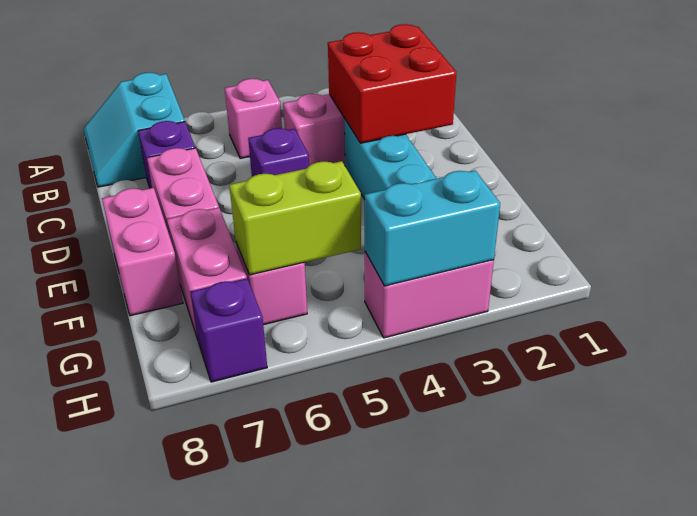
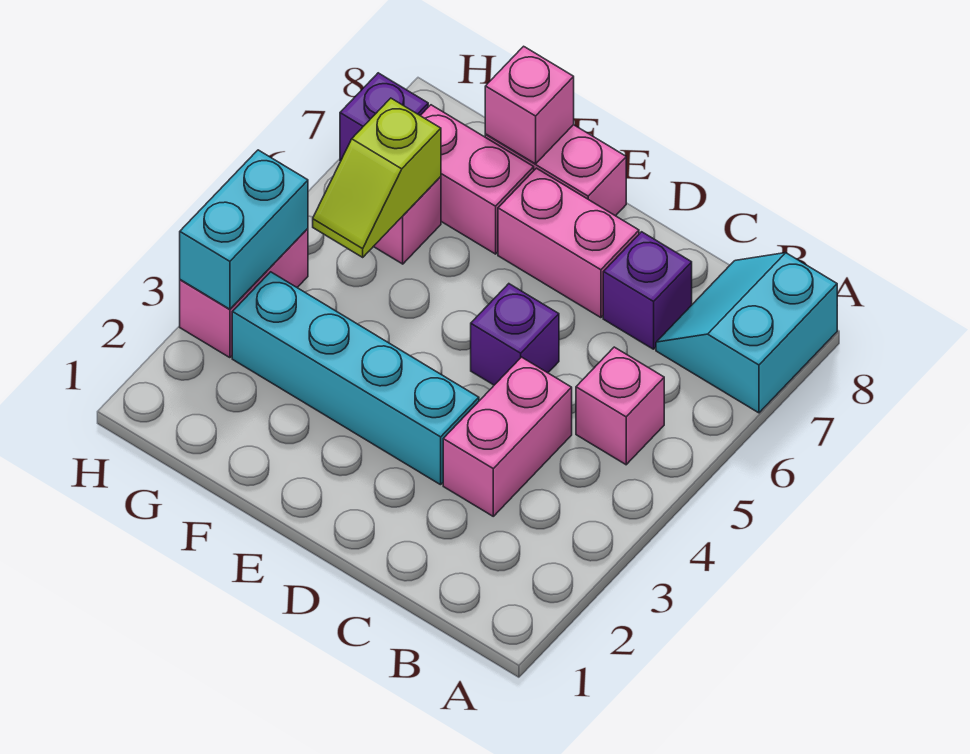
cyan 2x2 slope [83,72,185,187] -> cyan 2x2 slope turned to [656,253,837,413]
red 2x2 brick [328,24,456,143] -> none
none -> pink 1x1 brick [485,46,574,164]
lime 1x2 brick [229,161,361,275] -> lime 1x2 slope [313,98,441,257]

